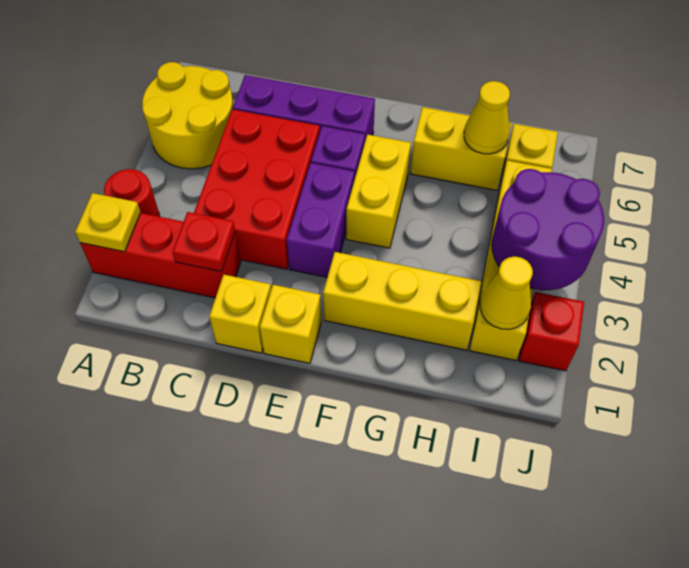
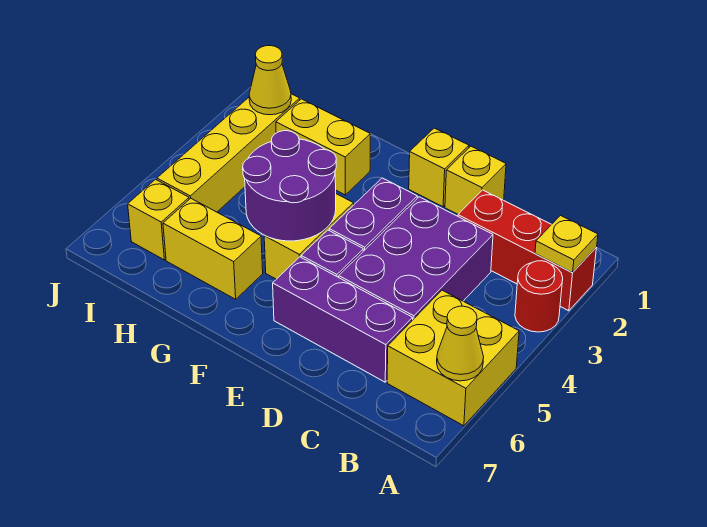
yellow 2x2 round brick [142,62,233,169] -> yellow 2x2 brick [387,290,519,426]
red 1x1 plate [172,212,235,272] -> none
red 2x3 brick [194,109,320,269] -> purple 2x3 brick [339,197,493,319]
yellow 1x3 brick [323,252,482,350] -> yellow 1x2 brick [276,99,370,195]
yellow 1x1 cone [464,81,510,154] -> yellow 1x1 cone moved to [437,306,484,381]
purple 2x2 round brick [492,169,604,290] -> purple 2x2 round brick moved to [243,131,336,241]
red 1x1 brick [519,292,584,371] -> none

